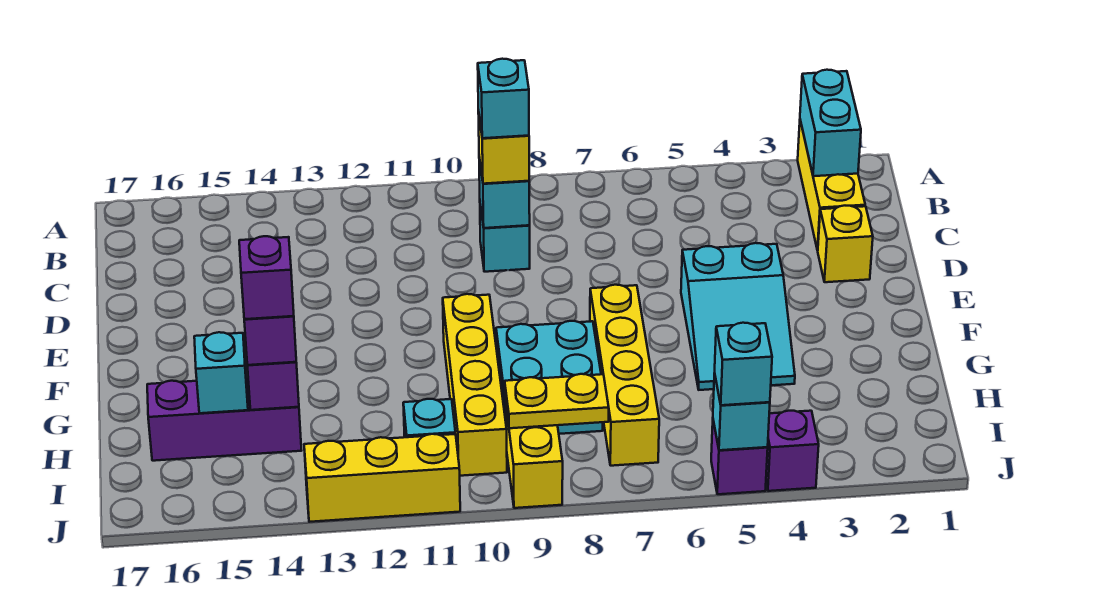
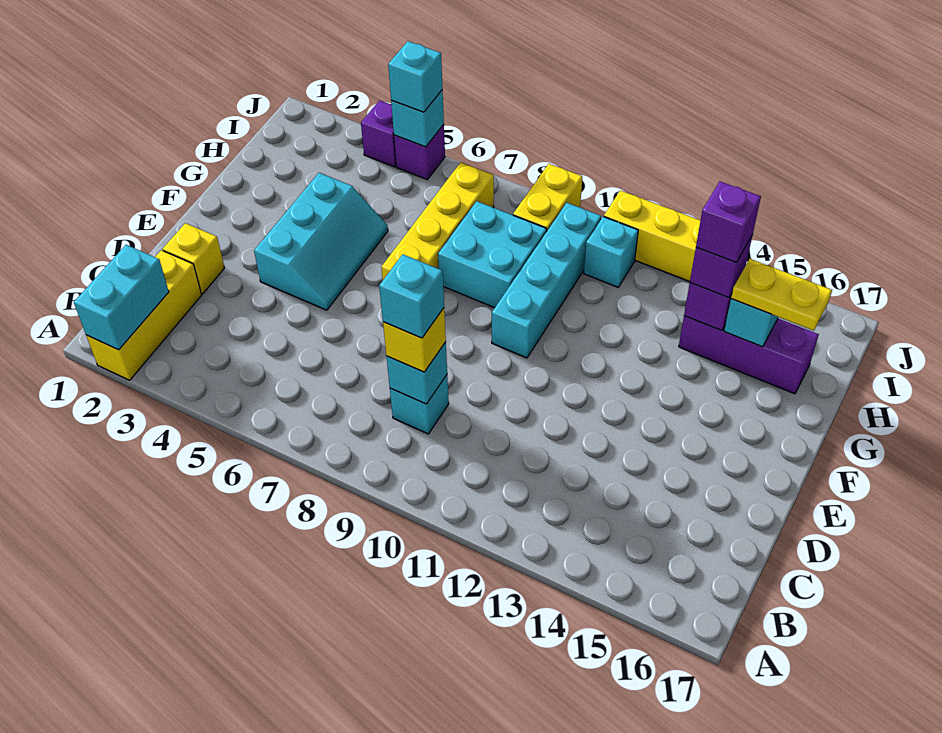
cyan 2x3 slope [681,243,795,390] -> cyan 2x3 slope turned to [254,173,388,310]
yellow 1x4 brick [443,294,507,476] -> cyan 1x4 brick [492,203,601,358]
yellow 1x2 plate [505,374,609,428] -> yellow 1x2 plate moved to [731,259,832,331]

